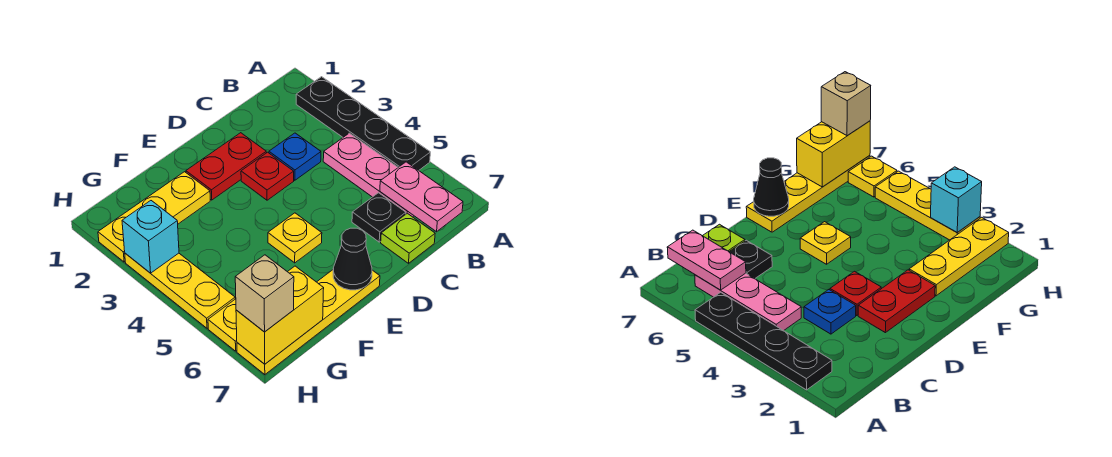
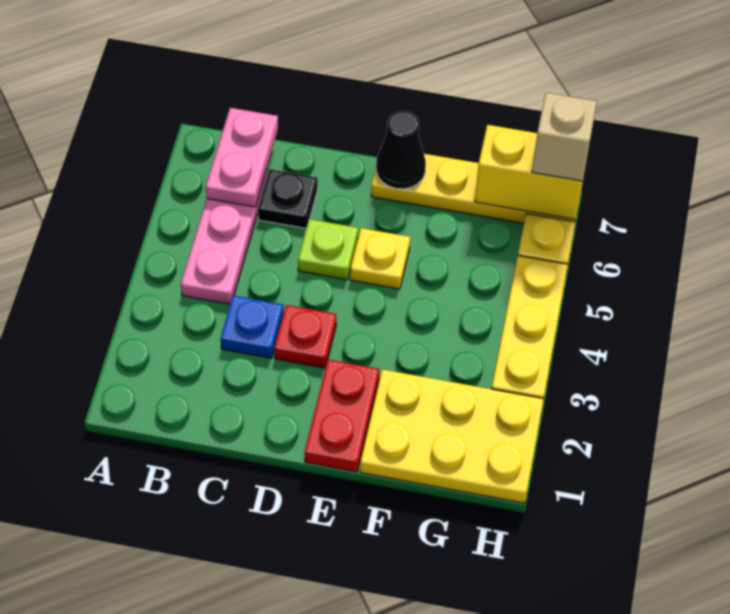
black 1x4 plate [296,77,430,170] -> none
lime 1x1 plate [381,213,435,263] -> lime 1x1 plate moved to [298,219,358,280]
red 1x2 plate [186,133,266,200] -> red 1x2 plate turned to [305,360,379,472]
yellow 1x3 plate [98,172,210,262] -> yellow 2x3 plate [360,369,544,503]
cyan 1x1 brick [122,201,179,273] -> none

